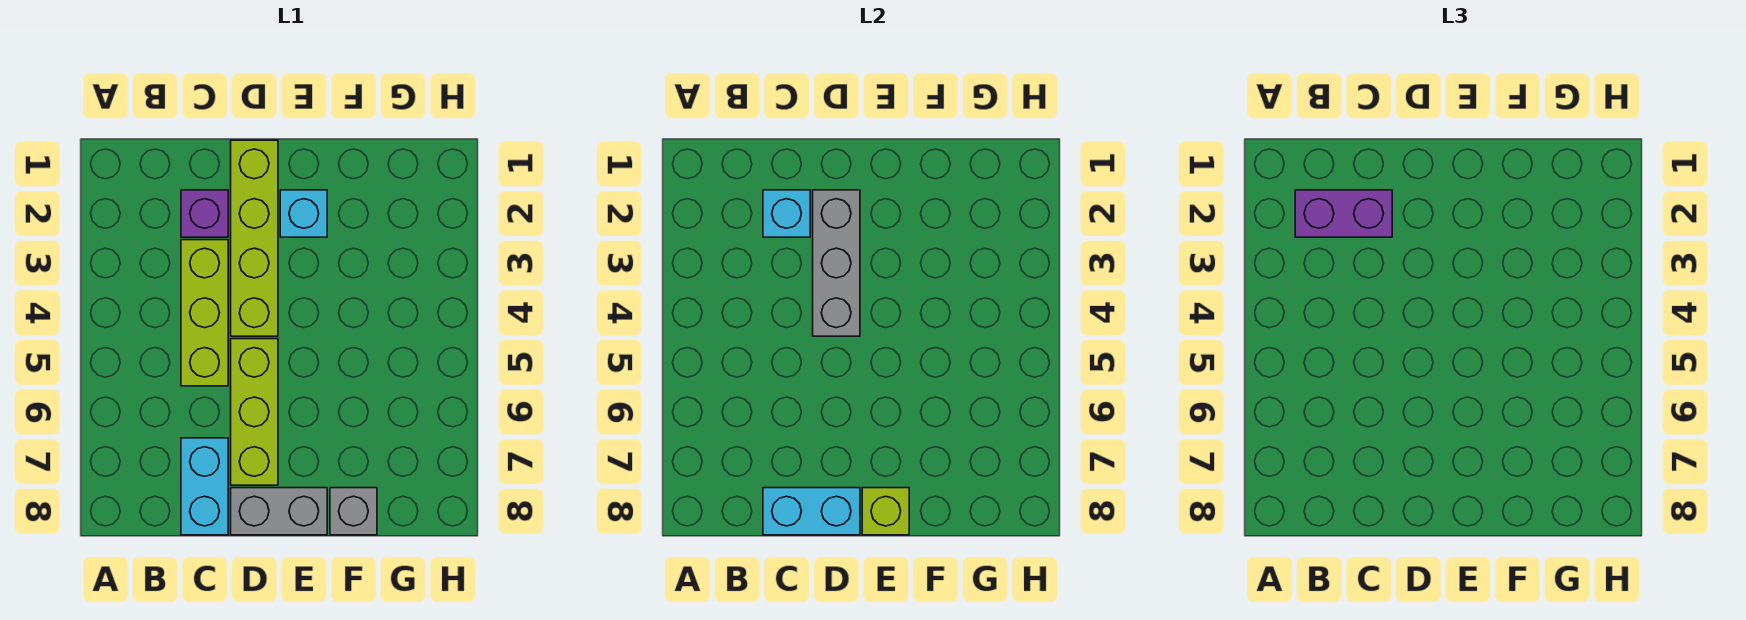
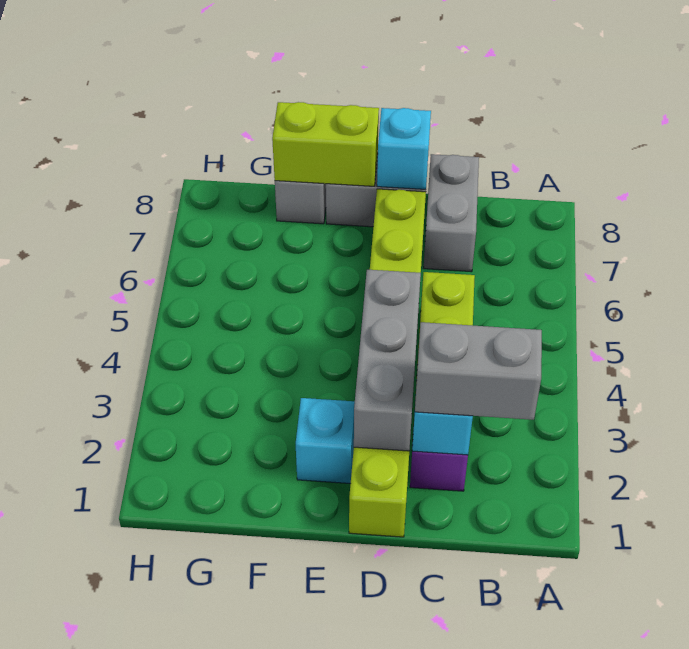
purple 1x2 brick [1295,190,1392,237] -> grey 1x2 brick [415,322,542,420]
cyan 1x2 brick [181,438,228,535] -> grey 1x2 brick [424,154,479,272]
cyan 1x2 brick [763,488,860,535] -> cyan 1x1 brick [377,108,431,189]
lime 1x1 brick [862,488,909,535] -> lime 1x2 brick [272,102,379,186]

